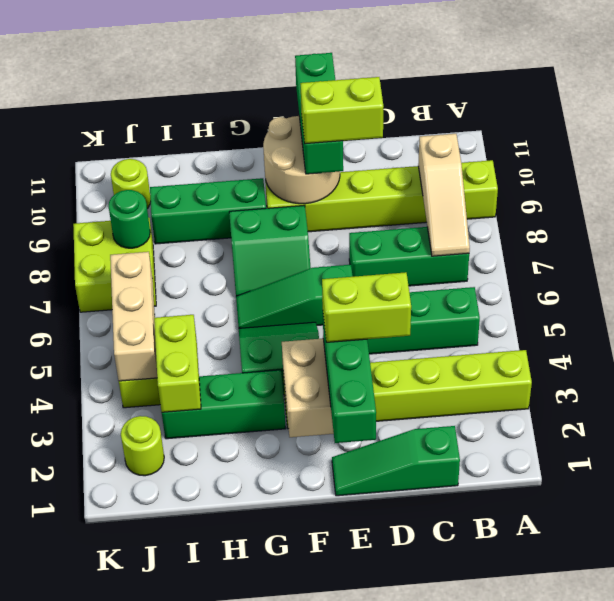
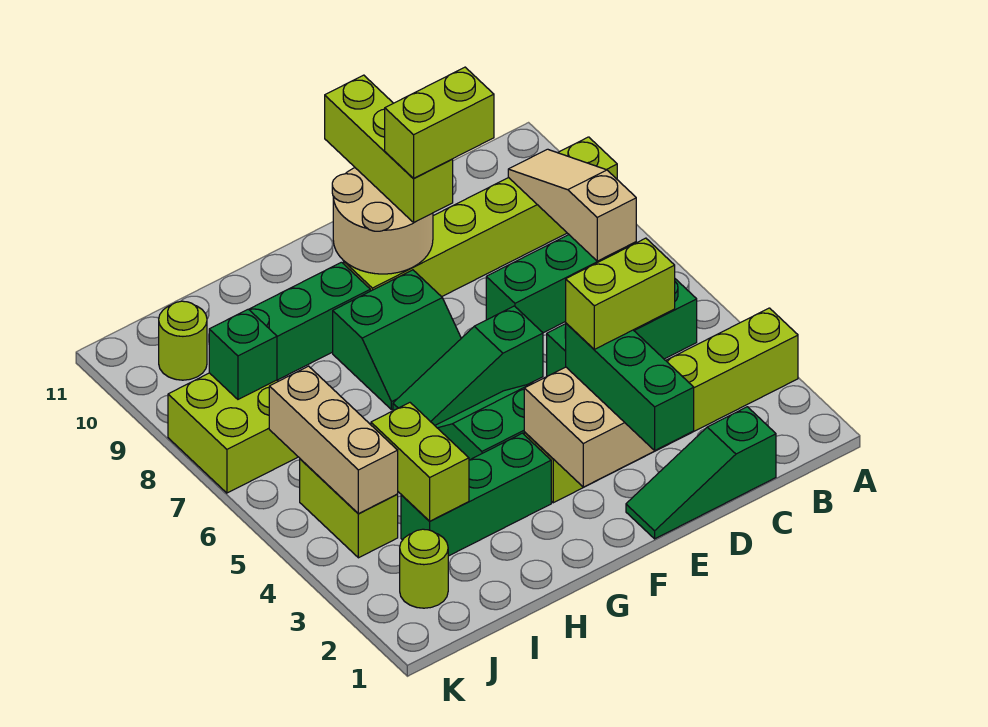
tan 1x3 slope [418,134,470,256] -> tan 1x3 slope turned to [508,149,636,261]
green 1x3 brick [295,53,343,174] -> lime 1x3 brick [325,75,453,222]
green 1x1 round brick [109,190,150,248] -> green 1x1 brick [209,309,277,399]

